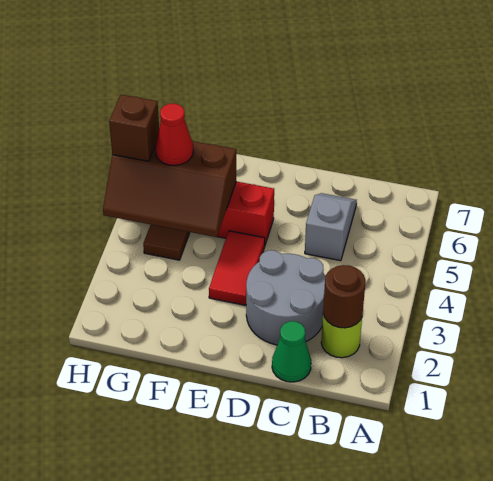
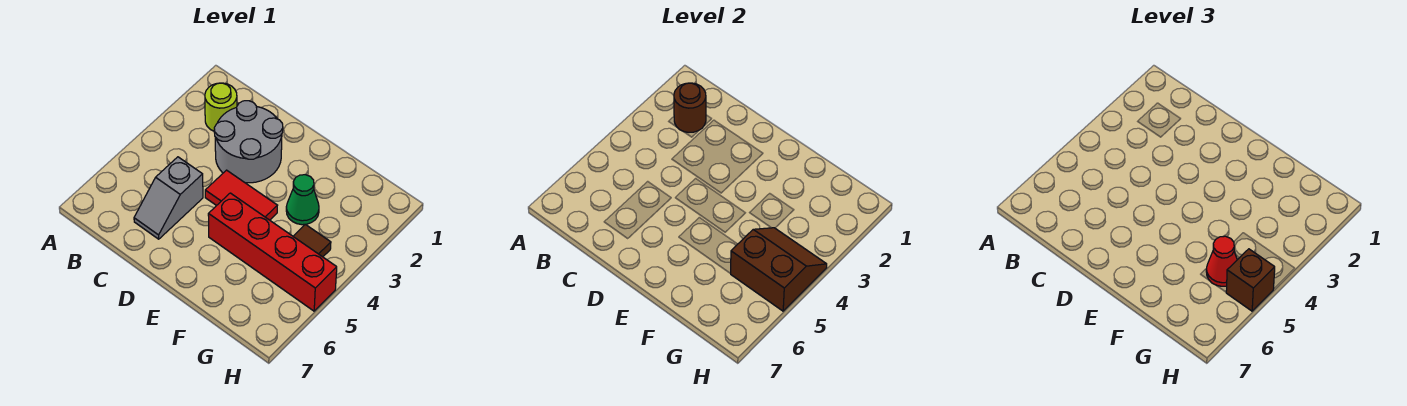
green 1x1 cone [272,321,311,382] -> green 1x1 cone moved to [286,175,319,225]
red 1x2 tile [209,231,265,305] -> red 1x2 tile turned to [205,170,277,220]
brown 2x3 slope [103,141,236,237] -> brown 2x2 slope [731,228,827,311]

